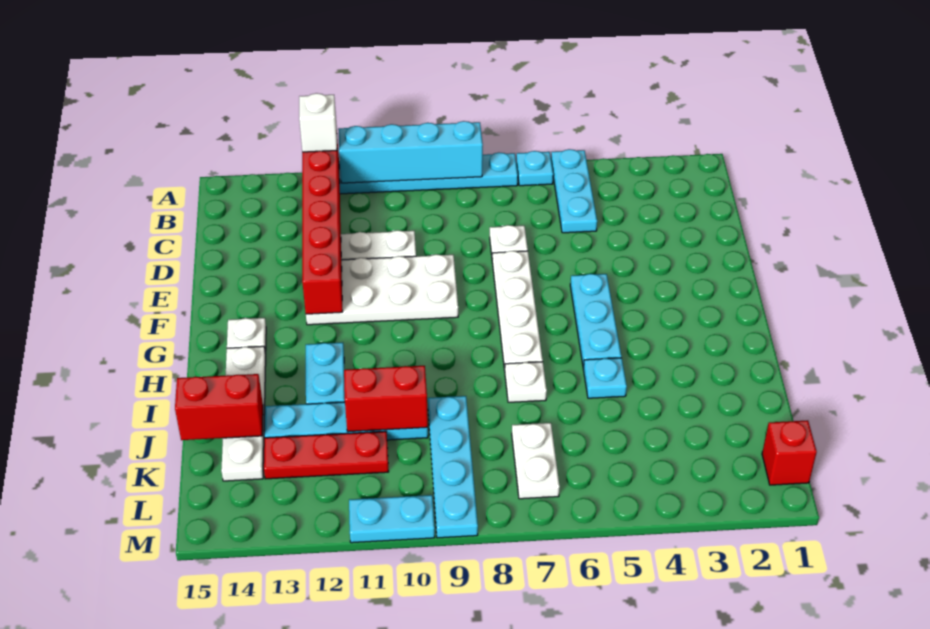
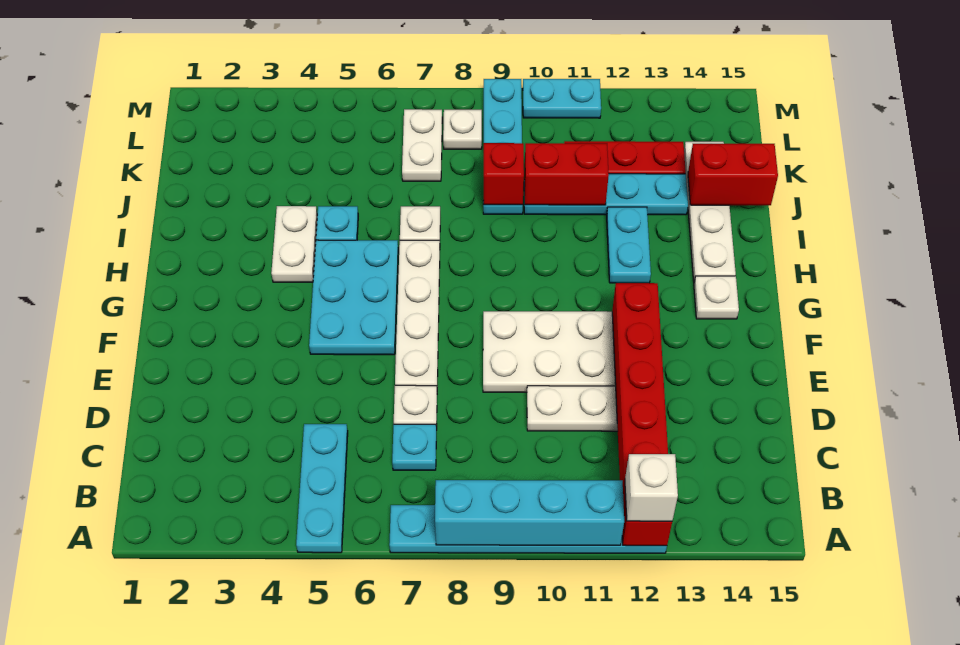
cyan 1x1 plate [516,151,553,186] -> cyan 1x1 plate moved to [392,424,436,470]
cyan 1x3 plate [570,274,621,368] -> cyan 2x3 plate [309,240,398,355]
none -> white 1x2 plate [271,206,317,282]
red 1x1 brick [762,420,817,485] -> red 1x1 brick moved to [483,143,524,205]
none -> white 1x1 plate [443,110,482,149]

